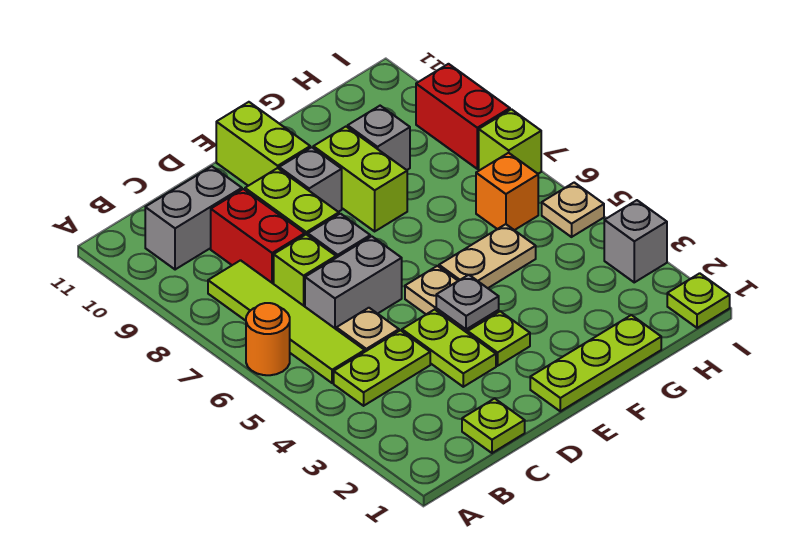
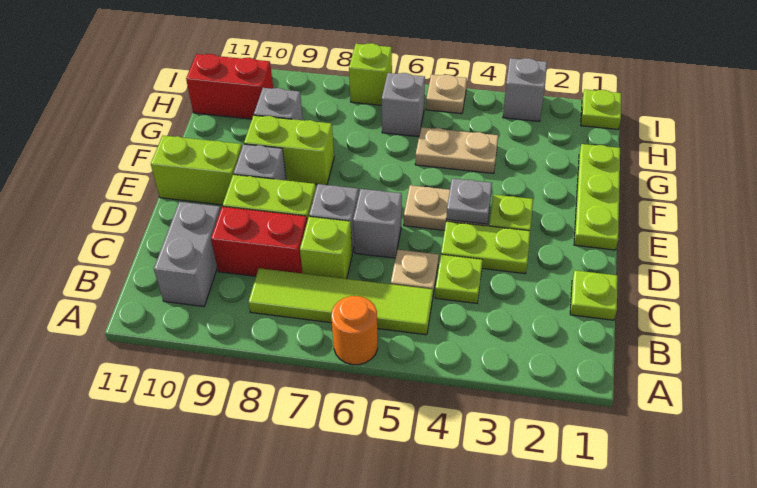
lime 1x2 plate [334,330,430,406] -> lime 1x1 plate [435,255,483,303]
grey 1x2 brick [305,236,402,329] -> grey 1x1 brick [353,189,402,258]
tan 1x2 plate [439,224,536,288] -> tan 1x2 plate turned to [415,127,498,173]
orange 1x1 brick [476,153,538,230] -> grey 1x1 brick [382,73,425,137]
red 1x2 brick [416,64,510,169] -> red 1x2 brick moved to [186,54,273,119]

